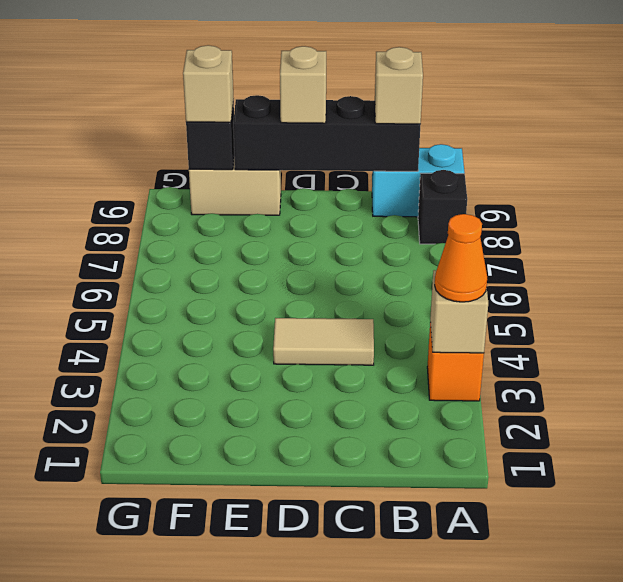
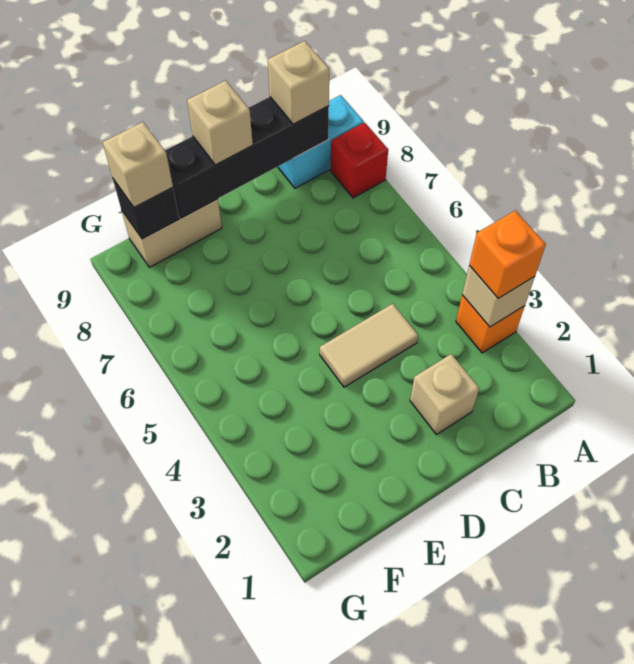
orange 1x1 cone [435,214,487,302] -> orange 1x1 brick [469,211,546,298]
black 1x1 brick [418,170,467,244] -> red 1x1 brick [331,123,388,198]
none -> tan 1x1 brick [410,354,479,435]

